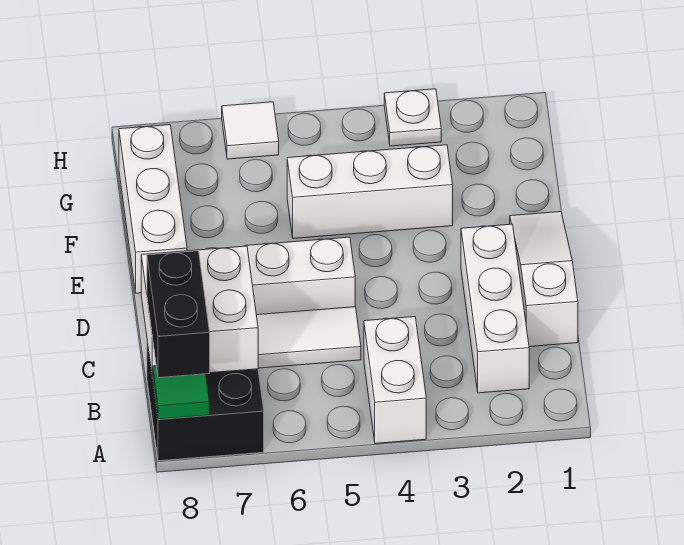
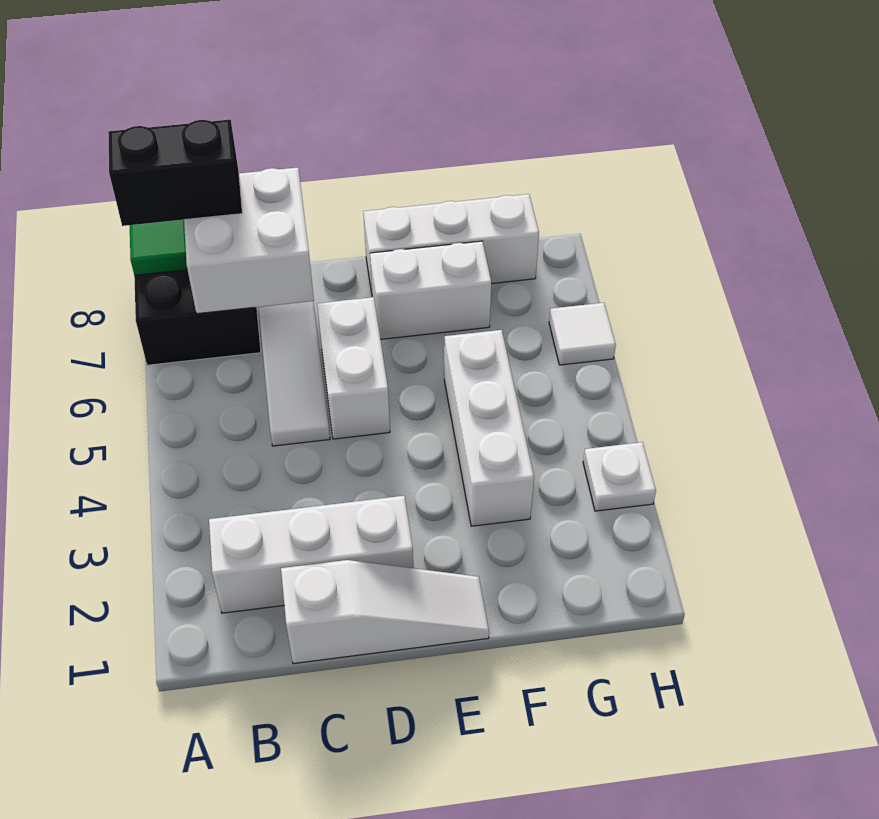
white 1x2 brick [364,317,426,443] -> white 1x2 brick moved to [370,241,491,339]

